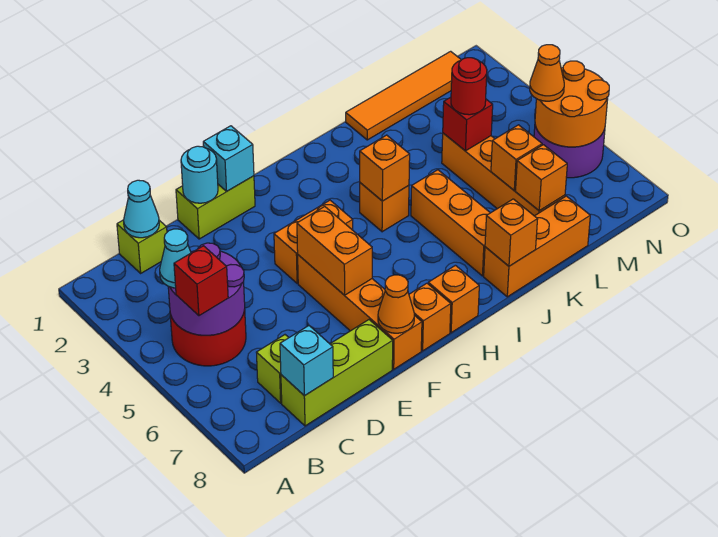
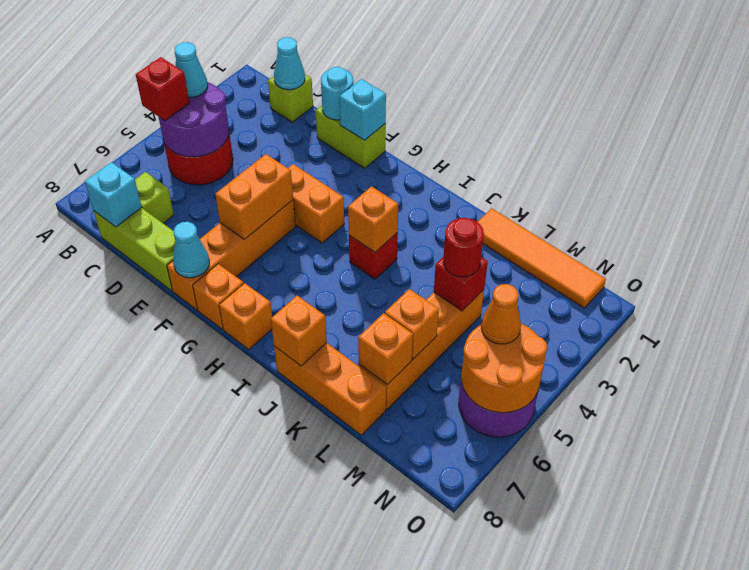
orange 1x1 cone [378,275,415,333] -> cyan 1x1 cone [173,222,209,278]
orange 1x1 brick [360,183,409,232] -> red 1x1 brick [349,233,398,279]
orange 1x3 brick [411,170,490,276] -> none

